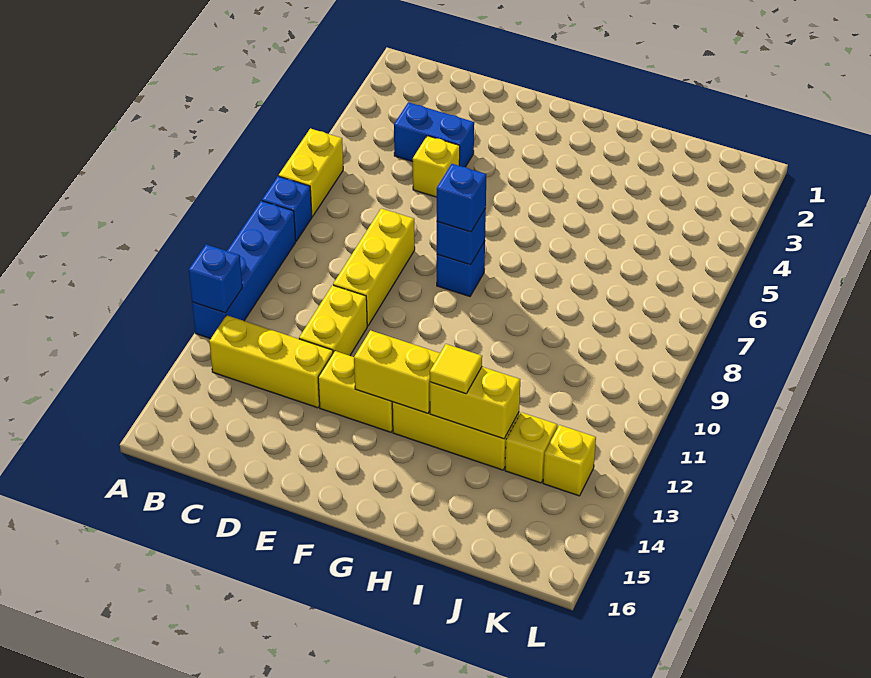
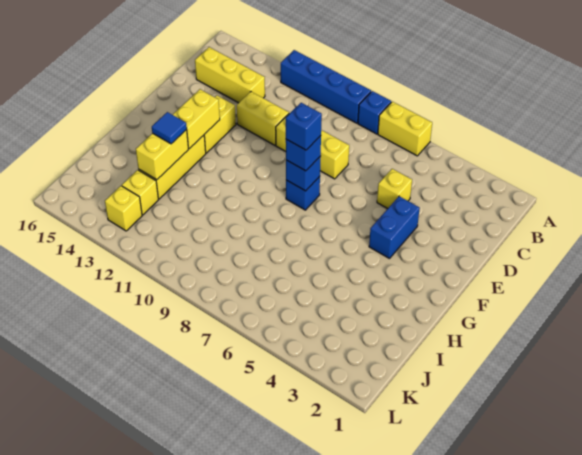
blue 1x1 brick [189,244,242,313] -> blue 1x1 brick moved to [286,103,322,150]
yellow 1x3 brick [209,315,333,408] -> yellow 1x3 brick turned to [195,47,265,103]
blue 1x2 brick [394,102,474,167] -> blue 1x2 brick moved to [369,196,420,259]
yellow 1x1 tile [430,344,482,394] -> blue 1x1 tile [152,112,187,144]

